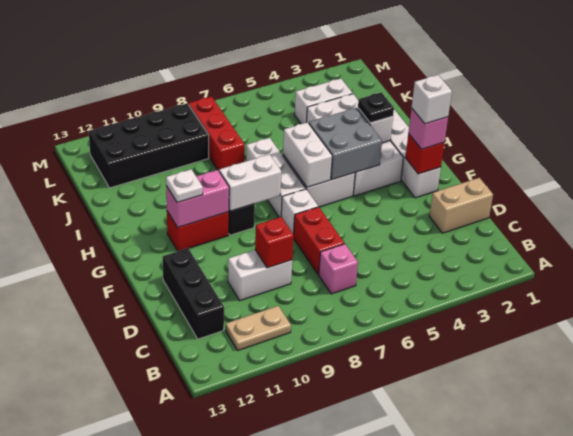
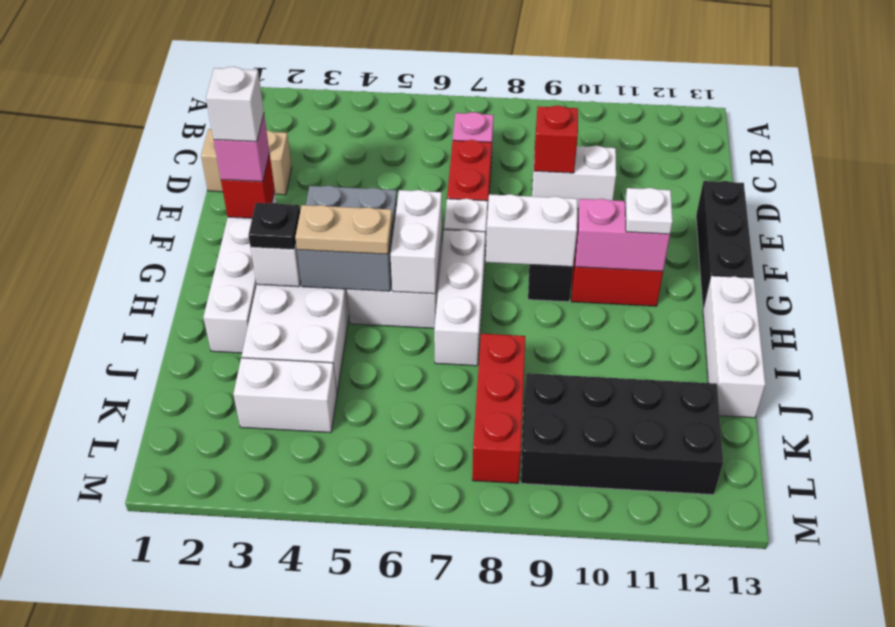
tan 1x2 plate [226,306,291,350] -> tan 1x2 plate moved to [295,205,392,254]
black 1x3 brick [163,248,224,339] -> black 1x3 brick moved to [696,181,754,308]
none -> white 1x3 brick [703,276,765,418]

